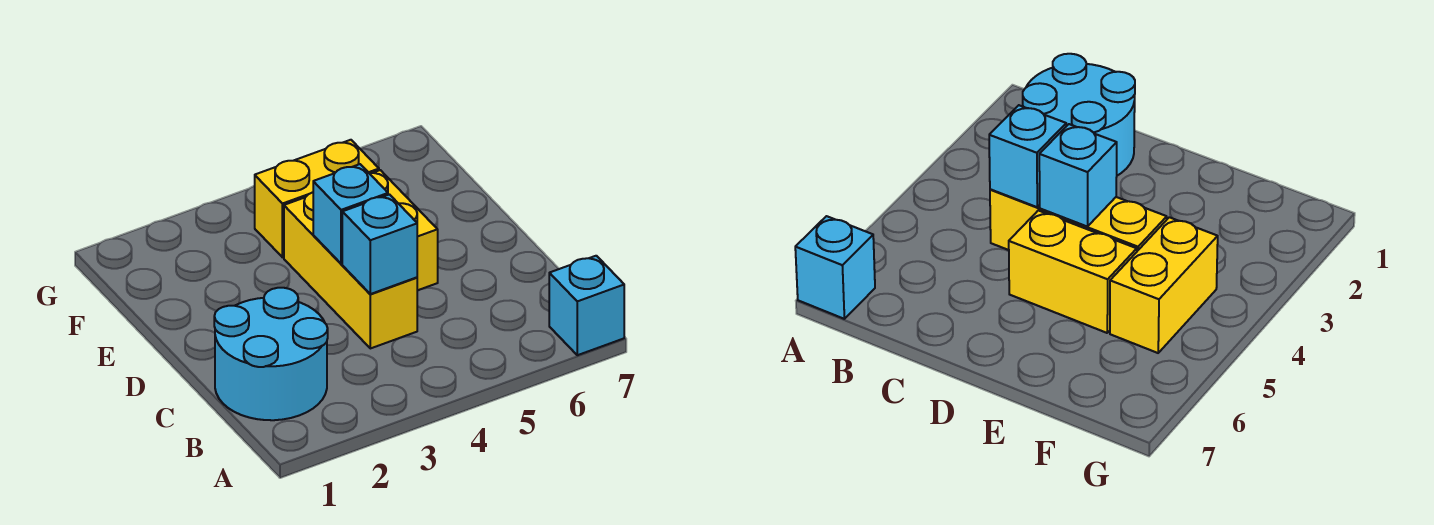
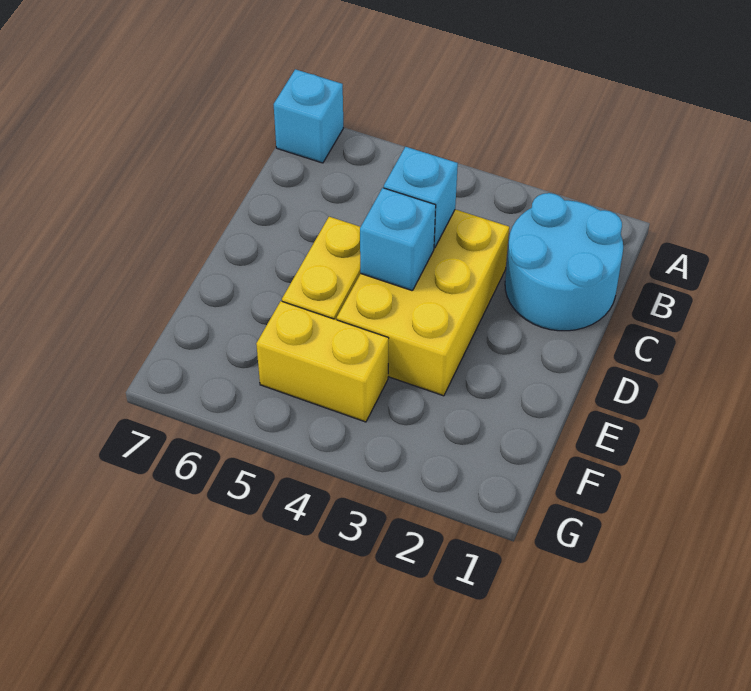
yellow 1x3 brick [284,192,417,348] -> yellow 2x3 brick [337,209,509,396]

